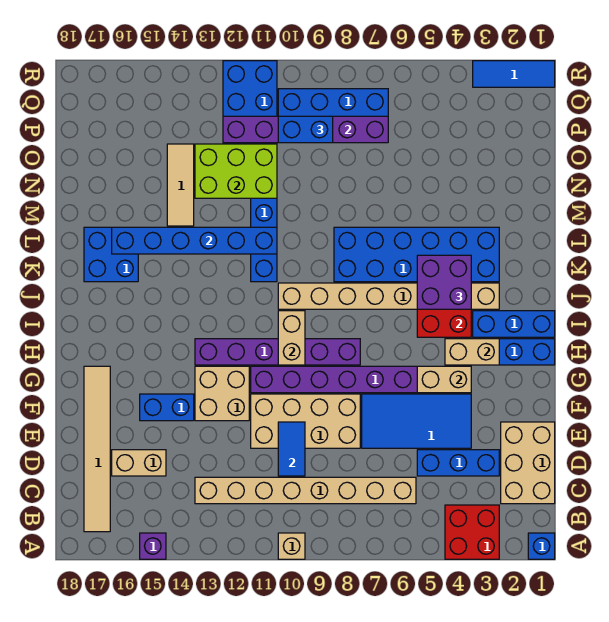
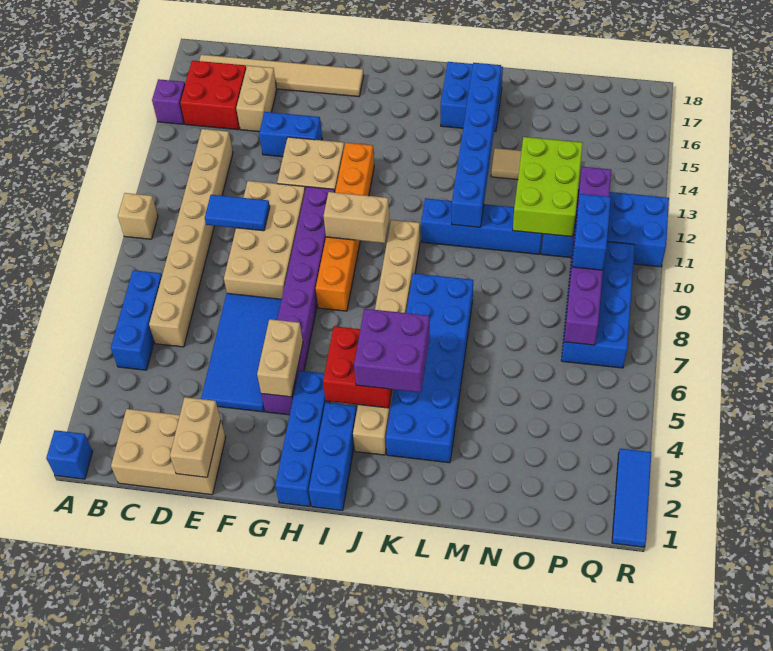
red 2x2 brick [445,505,499,559] -> red 2x2 brick moved to [180,60,246,130]
blue 1x3 brick [417,450,499,476] -> blue 1x3 brick moved to [111,270,162,370]
blue 1x2 brick [140,394,194,421] -> blue 1x2 brick turned to [259,112,322,157]
tan 1x2 brick [445,339,499,365] -> tan 1x2 brick moved to [170,397,221,477]
purple 1x6 brick [195,339,360,365] -> orange 1x6 brick [316,143,374,311]

